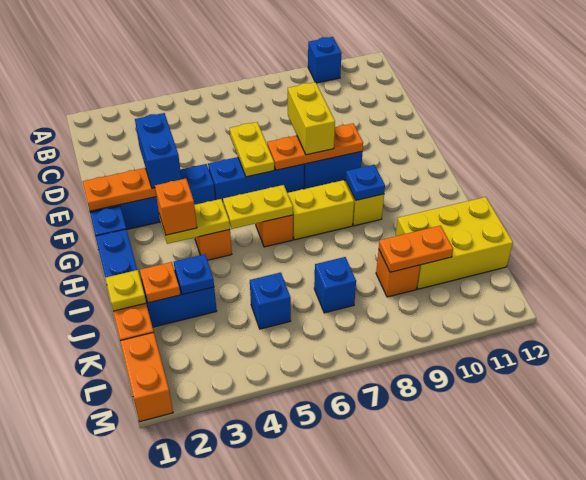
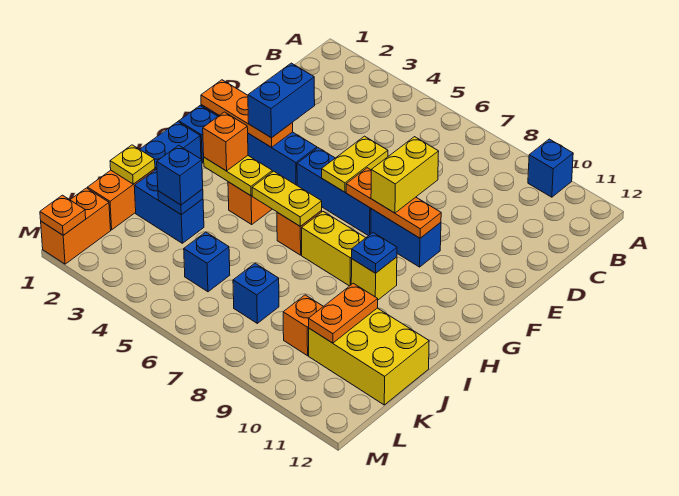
orange 1x1 plate [140,262,180,303] -> orange 1x1 plate moved to [40,195,86,235]
none -> blue 1x1 brick [157,145,203,205]
orange 1x2 plate [379,226,453,272] -> orange 1x2 plate turned to [309,283,378,343]

